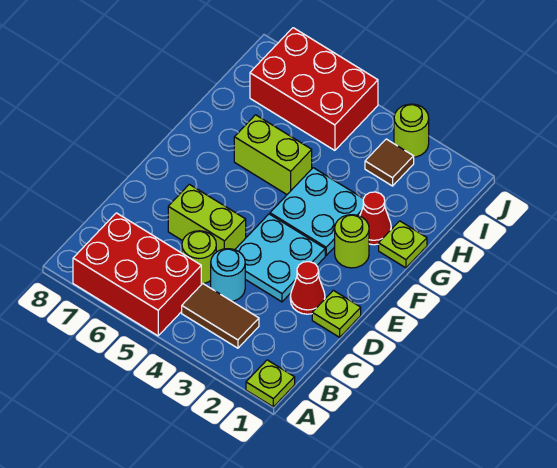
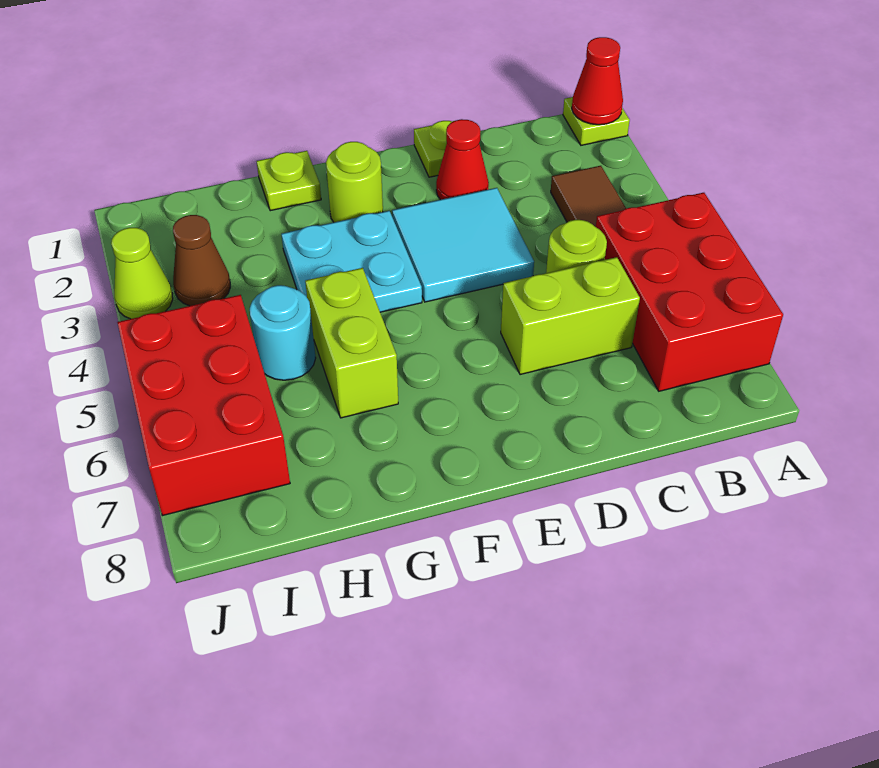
cyan 1x1 round brick [211,249,245,301] -> cyan 1x1 round brick moved to [250,285,316,380]
cyan 2x2 plate [235,214,325,302] -> cyan 2x2 tile [392,188,534,302]
lime 1x2 brick [168,184,246,252] -> lime 1x2 brick turned to [501,257,640,375]
red 1x1 cone [360,192,391,245] -> red 1x1 cone moved to [572,37,623,125]
brown 1x1 tile [365,139,414,186] -> brown 1x1 cone [173,215,230,306]
lime 1x1 round brick [394,104,429,157] -> lime 1x1 cone [111,228,173,319]

